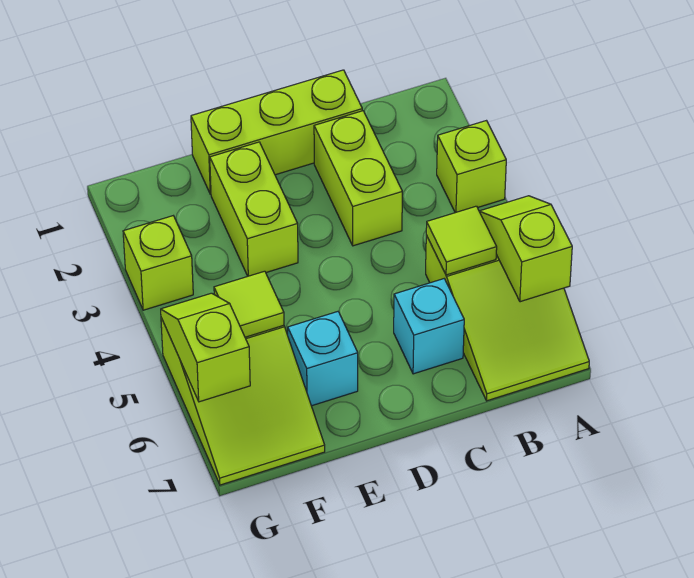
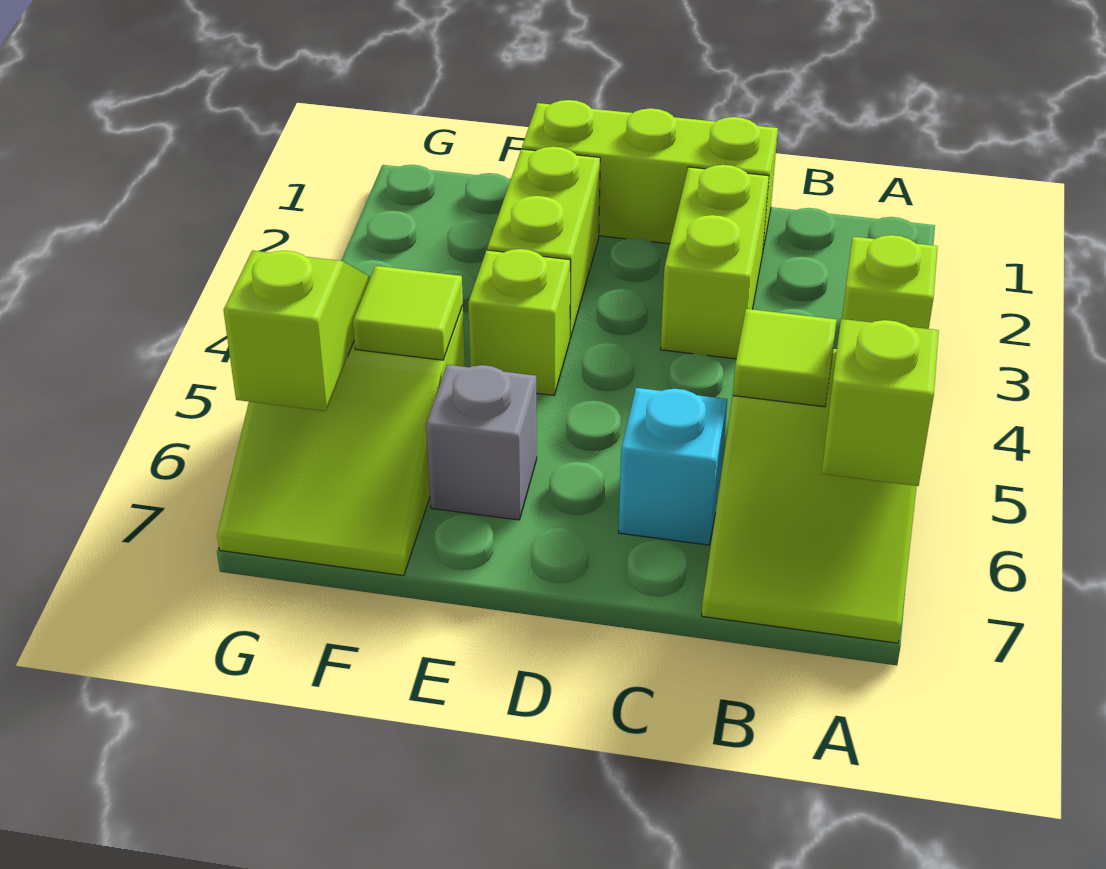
cyan 1x1 brick [288,312,358,406] -> grey 1x1 brick [426,365,537,520]
lime 1x1 brick [123,216,193,310] -> lime 1x1 brick moved to [468,249,570,395]

